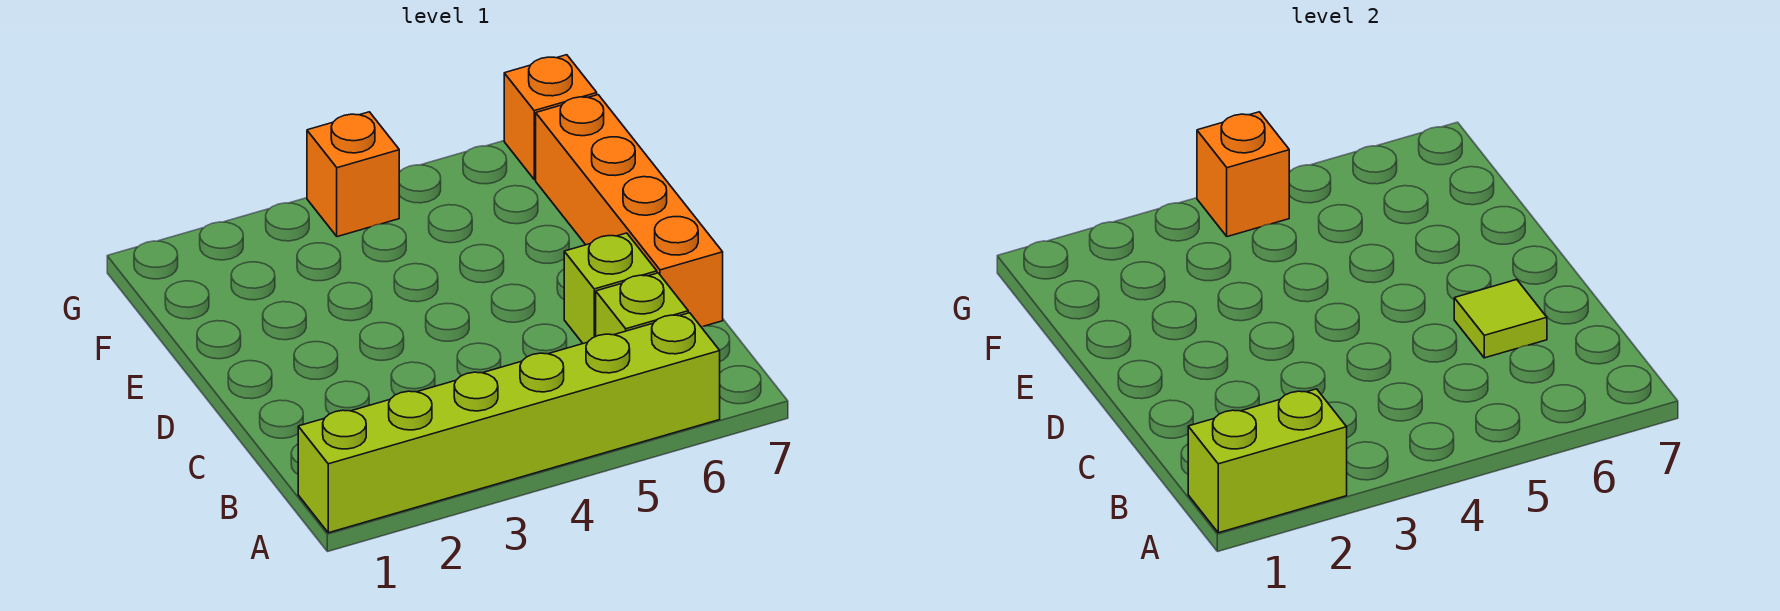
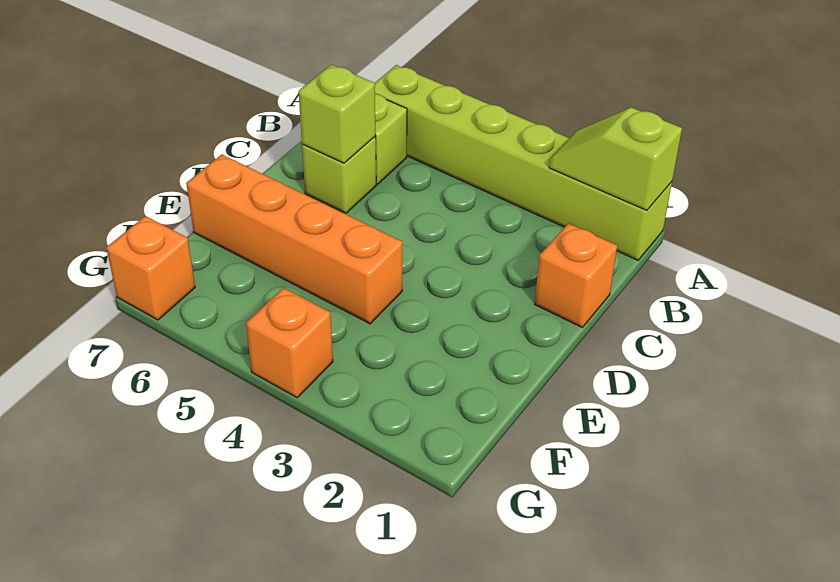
lime 1x2 brick [1188,389,1347,533] -> lime 1x2 slope [549,107,682,210]
lime 1x1 tile [1454,280,1547,358] -> lime 1x1 brick [299,64,376,163]
orange 1x4 brick [536,95,723,327] -> orange 1x4 brick turned to [186,154,402,324]
orange 1x1 brick [1197,112,1289,237] -> orange 1x1 brick moved to [535,223,617,327]

